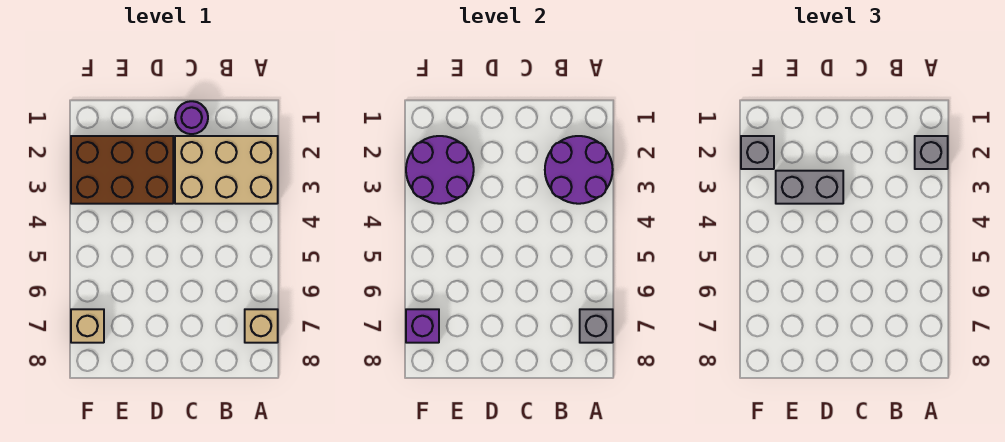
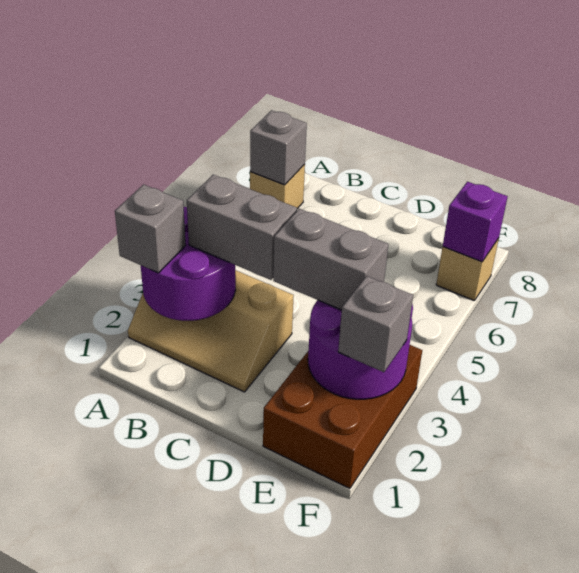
tan 2x3 brick [175,136,278,204] -> tan 2x3 slope [128,270,294,392]
none -> grey 1x2 brick [187,175,297,280]
purple 1x1 round brick [175,101,208,134] -> none
brown 2x3 brick [71,136,173,204] -> brown 2x3 brick turned to [263,345,422,488]

